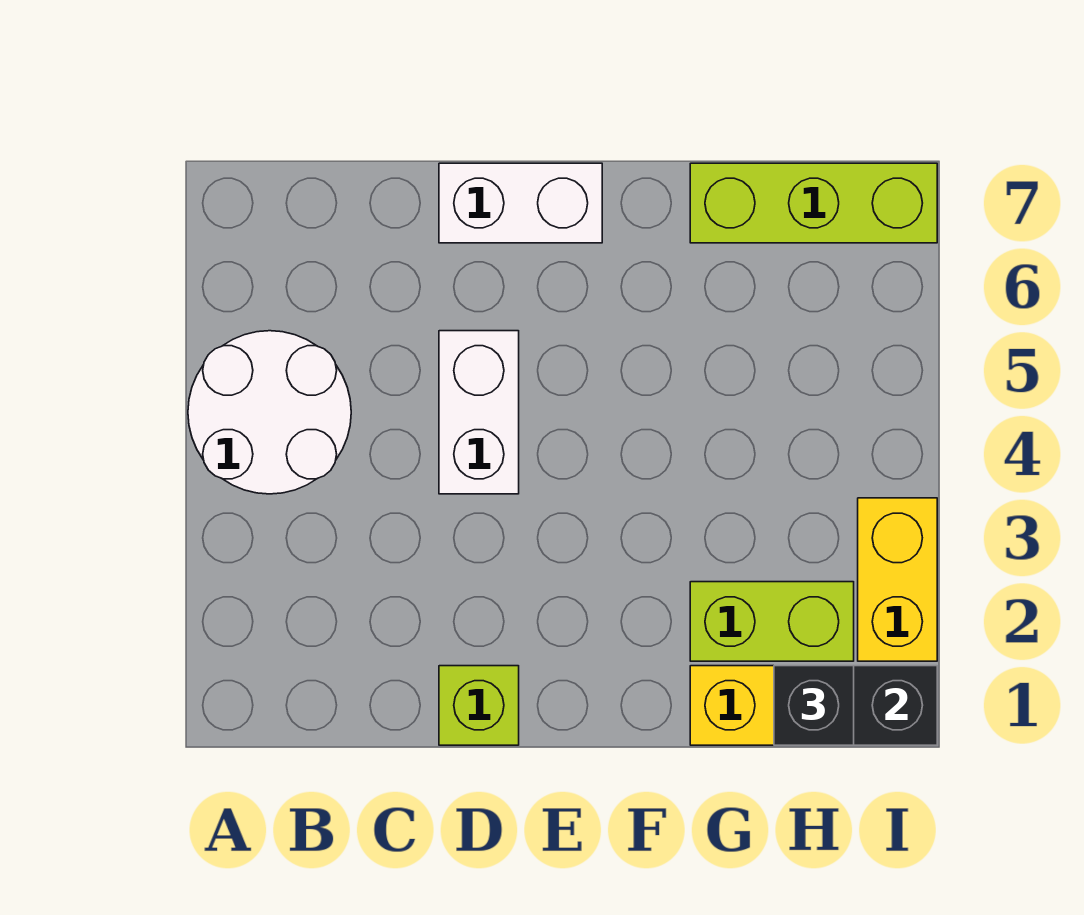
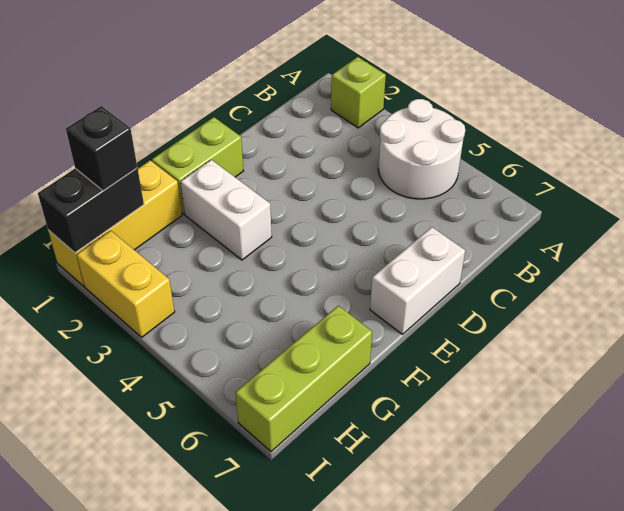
lime 1x1 brick [439,666,519,745] -> lime 1x1 brick moved to [331,57,386,128]
white 1x2 brick [439,331,519,494] -> white 1x2 brick moved to [181,160,272,260]
lime 1x2 brick [690,582,854,661] -> lime 1x2 brick moved to [152,117,243,214]

